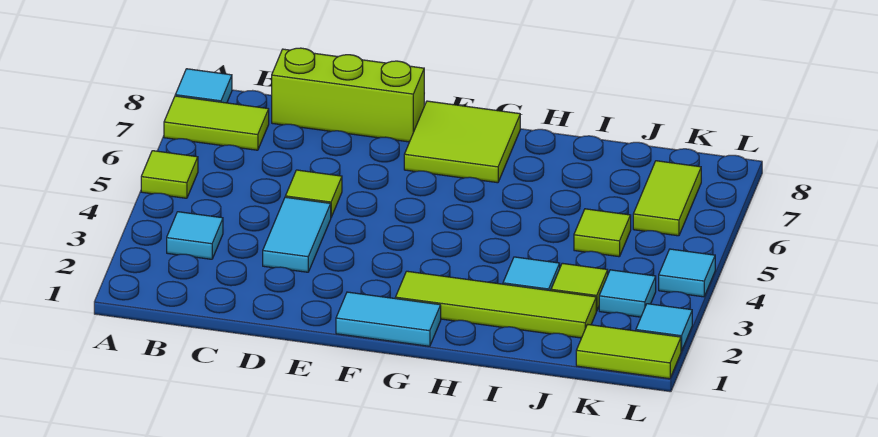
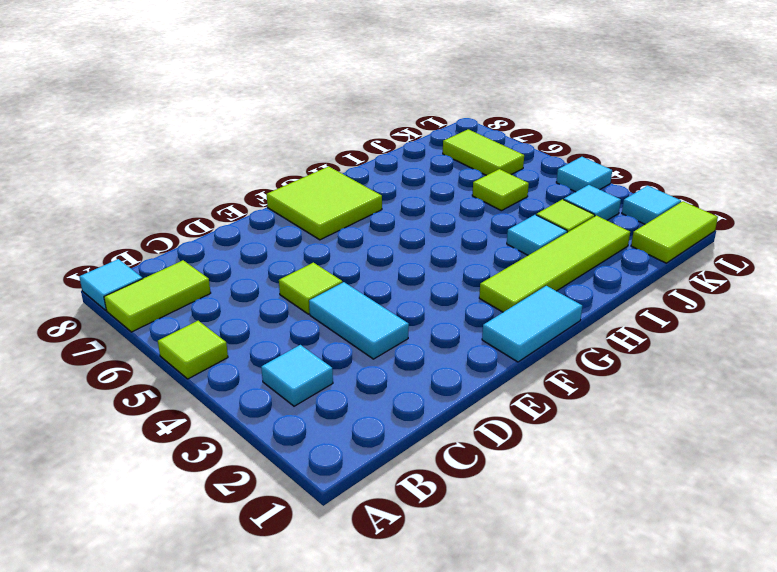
lime 1x3 brick [272,48,424,142] -> none

